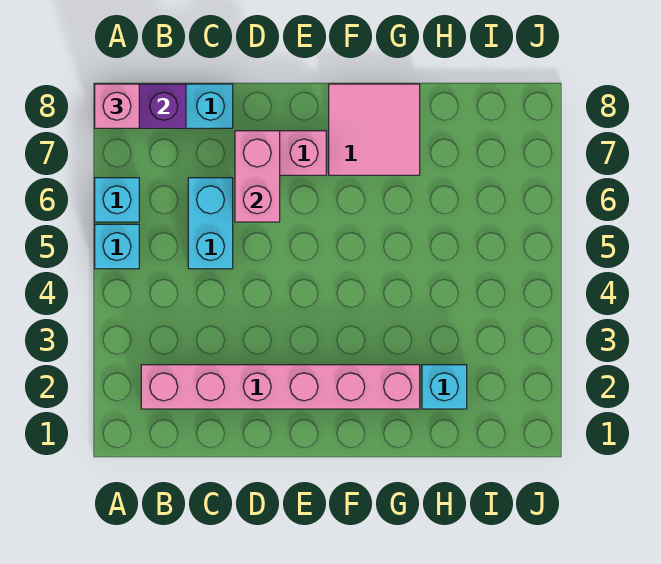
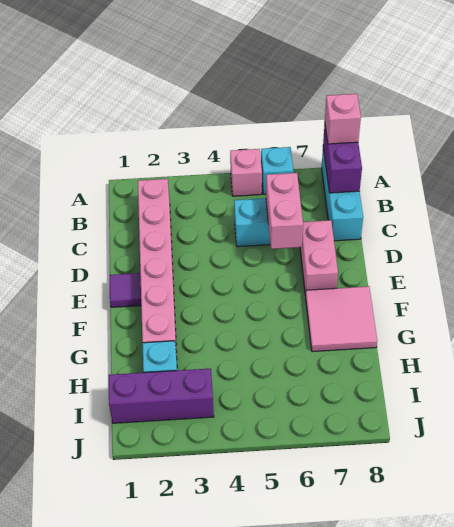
cyan 1x1 brick [95,224,139,269] -> pink 1x1 brick [230,149,262,196]
pink 1x2 brick [235,131,280,222] -> pink 1x2 brick turned to [266,173,303,249]
none -> purple 1x1 tile [110,273,141,307]
none -> purple 1x3 brick [109,368,214,423]

